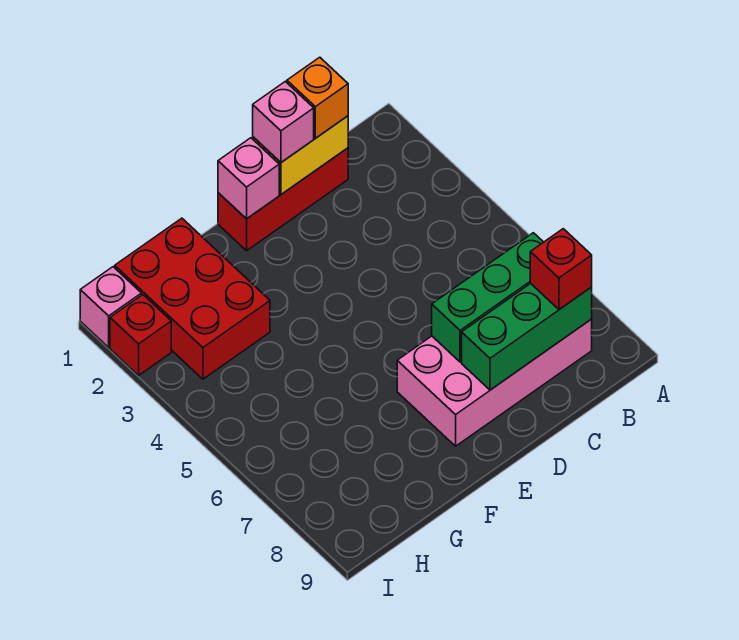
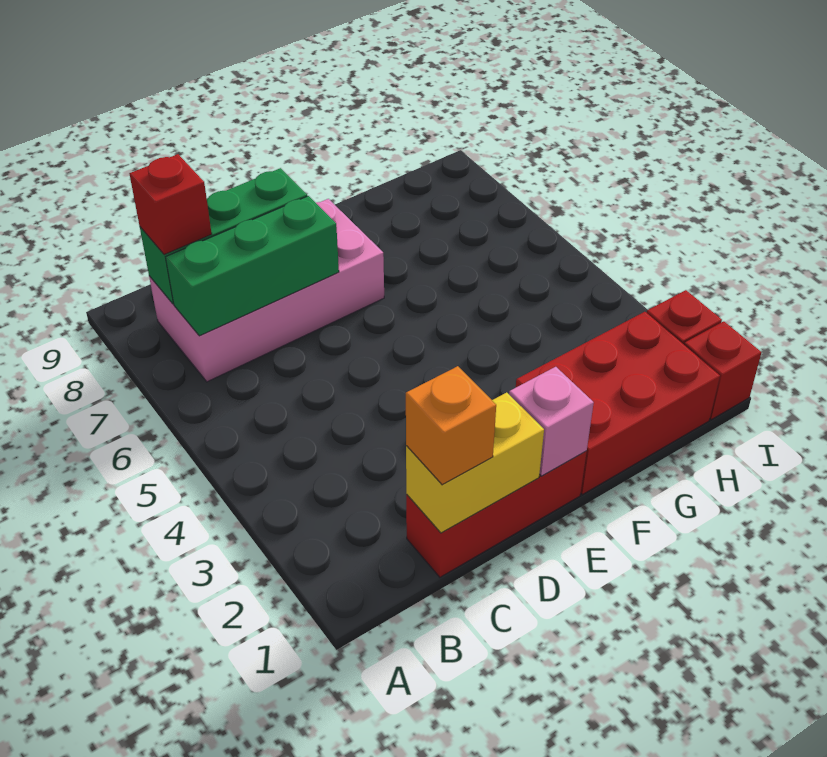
pink 1x1 brick [253,81,314,162] -> none
red 2x3 brick [115,218,270,379] -> red 2x3 brick turned to [516,312,720,495]
pink 1x1 brick [80,267,141,347] -> red 1x1 brick [684,321,761,420]

